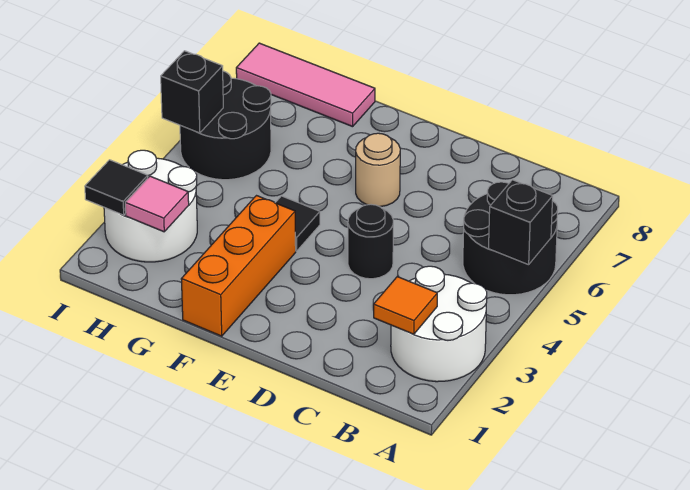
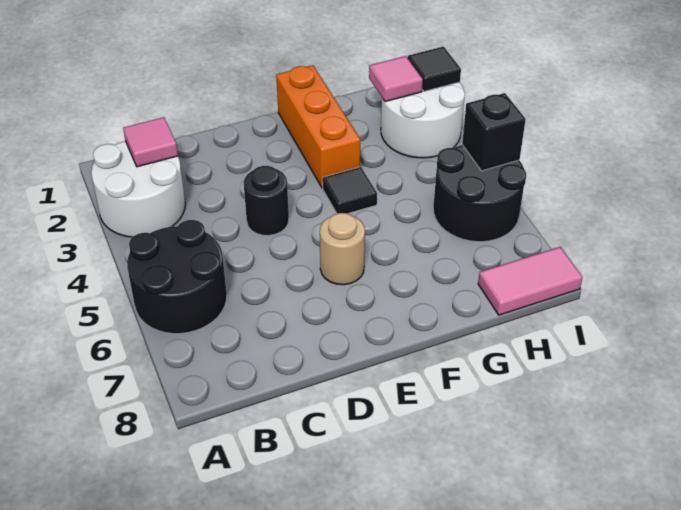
black 1x1 brick [489,180,553,265] -> none
orange 1x1 tile [374,277,437,334] -> pink 1x1 tile [123,117,178,167]
pink 1x3 tile [236,43,375,127] -> pink 1x2 tile [478,247,583,315]

